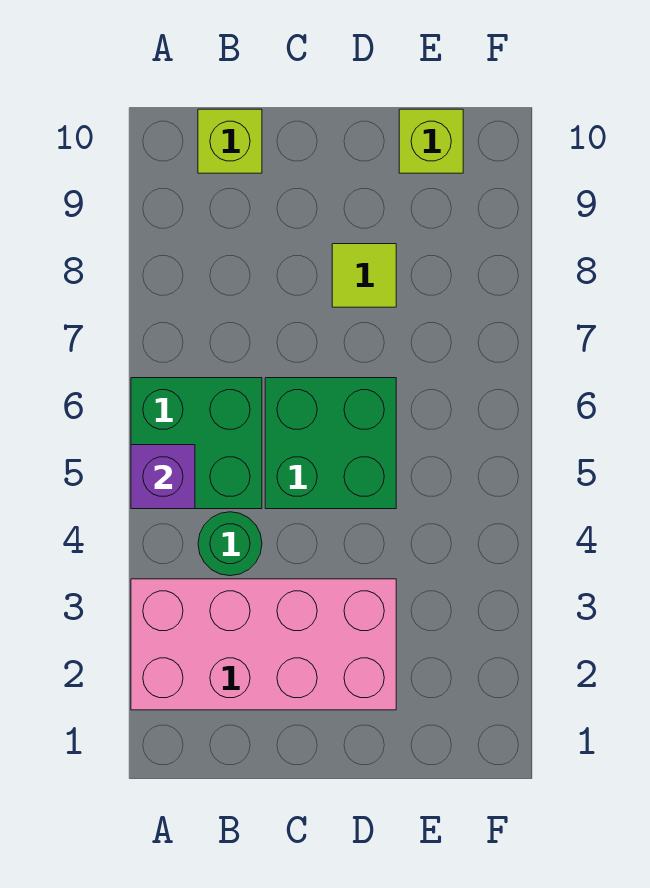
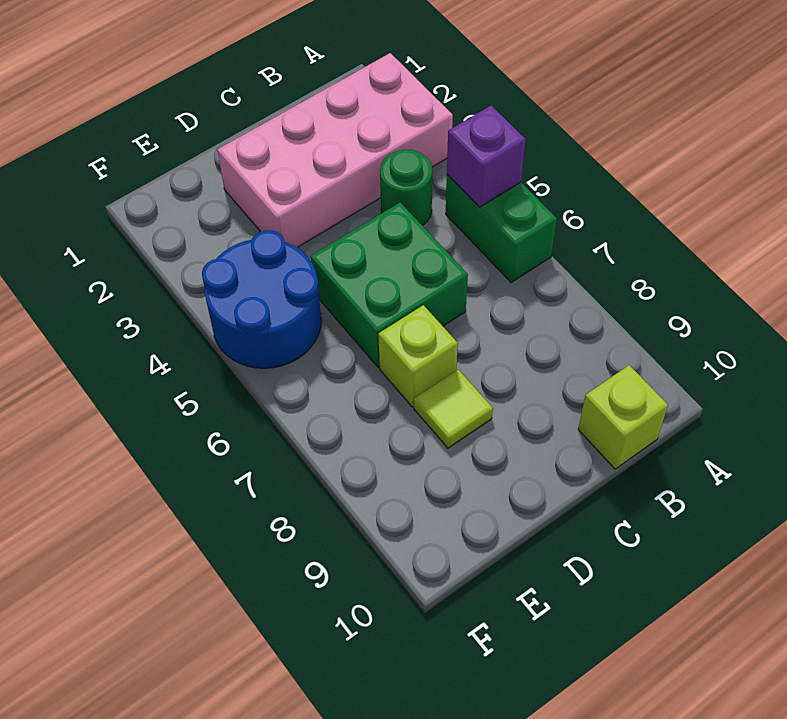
green 2x2 brick [131,378,262,509] -> green 1x2 brick [446,175,557,283]
none -> blue 2x2 round brick [202,230,321,368]
lime 1x1 brick [399,109,463,173] -> lime 1x1 brick moved to [378,305,458,407]

